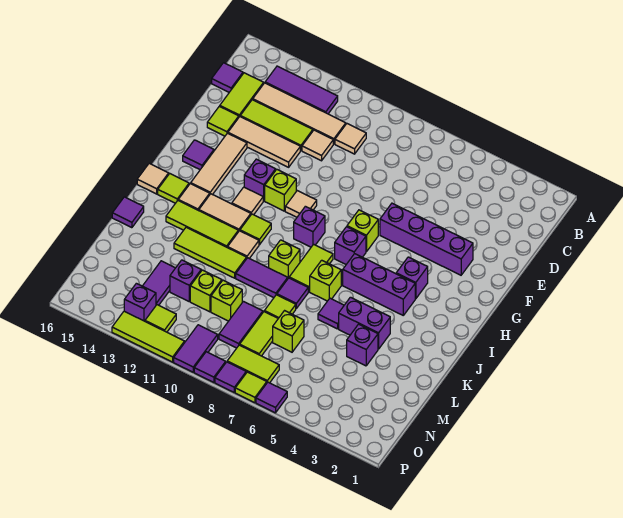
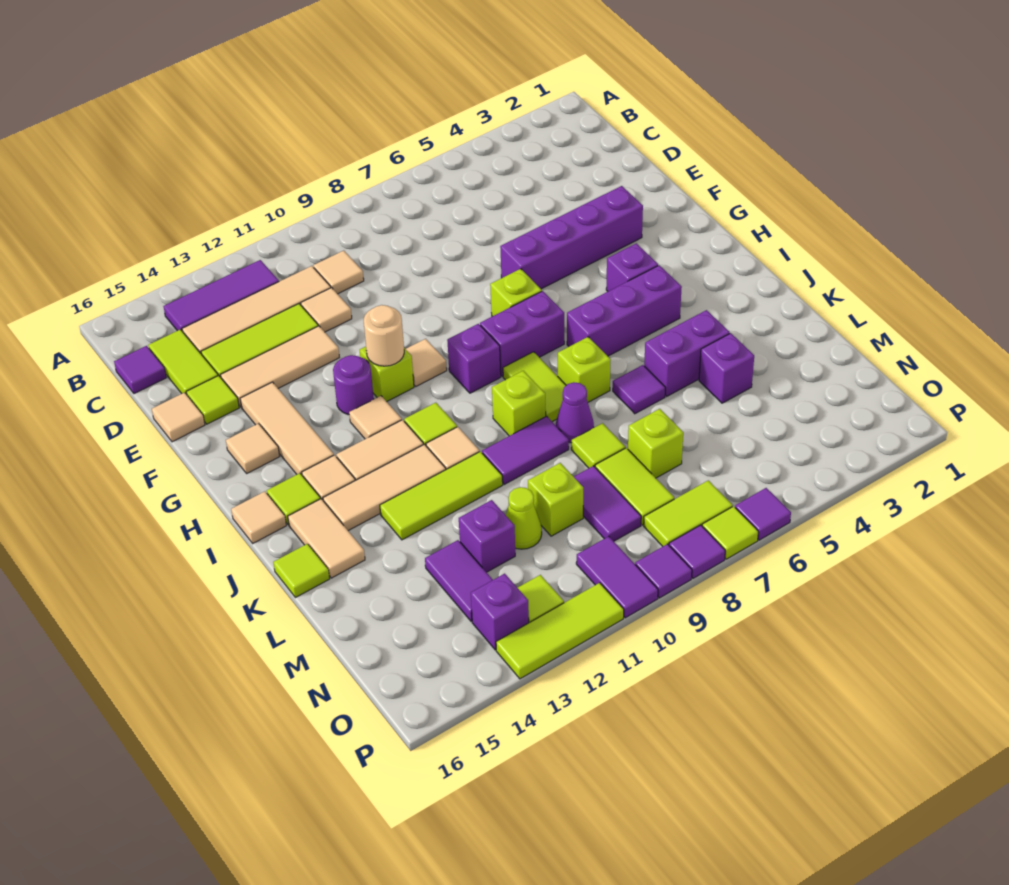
none -> tan 1x1 tile [152,393,205,442]
none -> tan 1x1 round brick [364,305,404,366]
purple 1x1 brick [244,159,276,201] -> purple 1x1 round brick [333,355,374,415]
purple 1x1 tile [183,140,214,169] -> tan 1x1 tile [226,423,280,473]
purple 1x1 brick [335,227,366,264] -> purple 1x2 brick [480,291,564,376]
lime 1x3 tile [166,201,238,248] -> tan 1x3 tile [323,444,446,531]
none -> tan 1x2 tile [288,499,365,578]
purple 1x1 tile [277,278,308,308] -> purple 1x1 cone [556,382,594,443]
purple 1x1 tile [112,197,144,228] -> lime 1x1 tile [273,544,330,598]
lime 1x1 brick [190,270,222,312] -> lime 1x1 cone [506,487,542,549]

